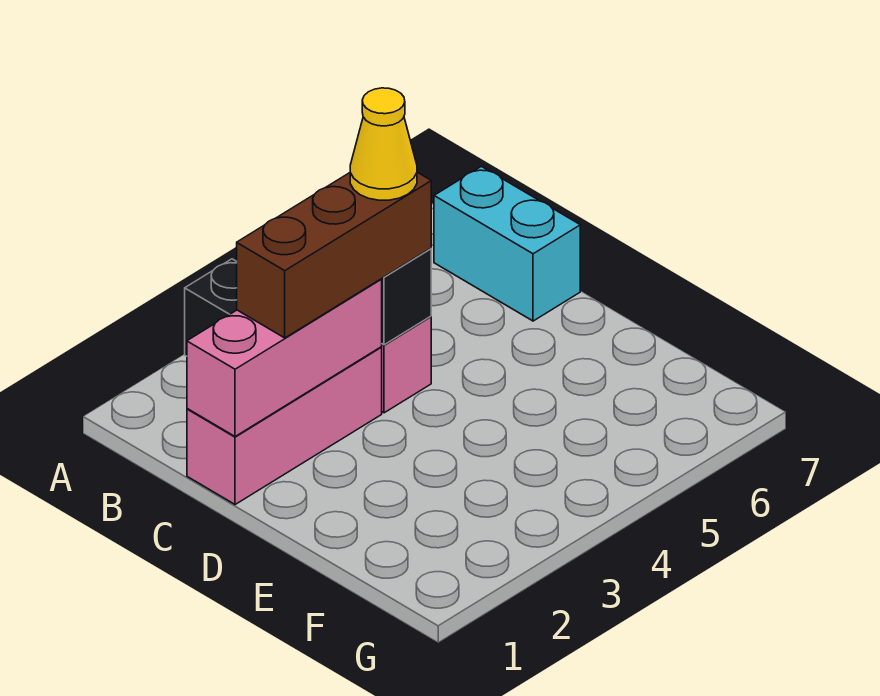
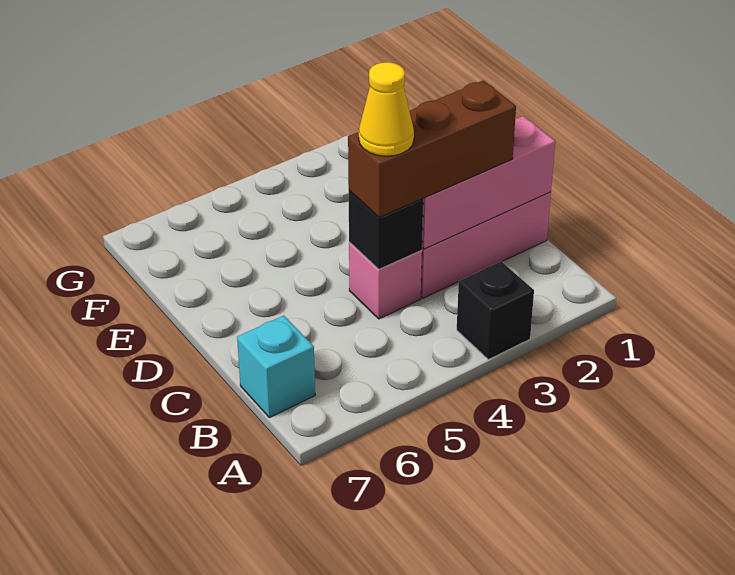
cyan 1x2 brick [434,166,580,321] -> cyan 1x1 brick [237,316,315,418]

